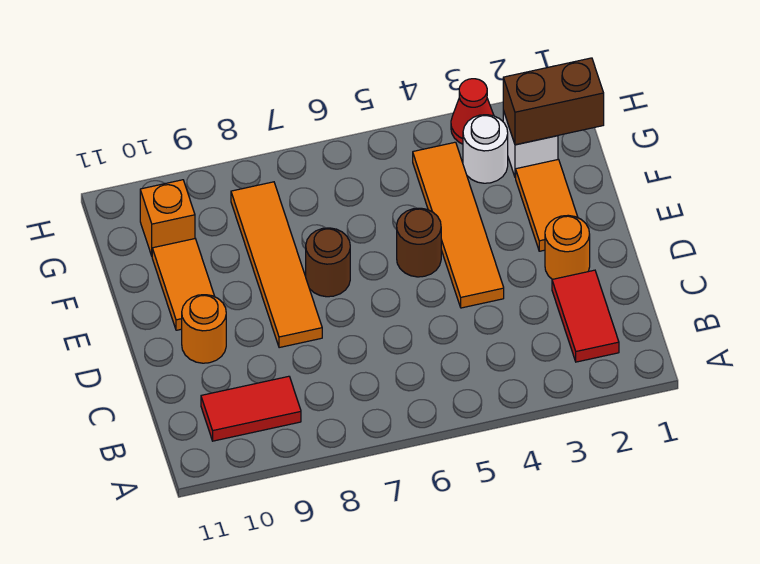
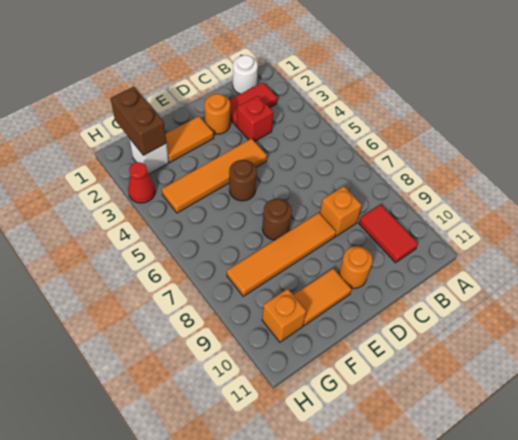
none -> red 1x1 brick [237,96,273,142]
none -> orange 1x1 brick [320,186,362,236]
white 1x1 round brick [463,115,508,183] -> white 1x1 round brick moved to [233,55,258,94]

